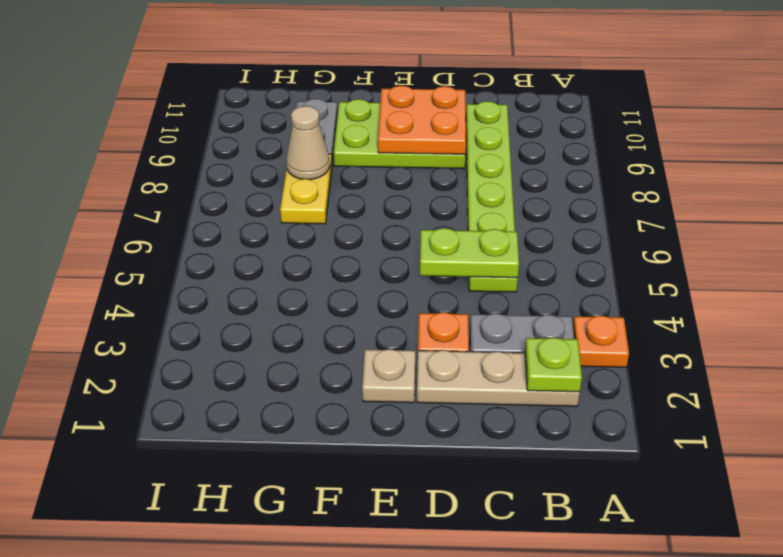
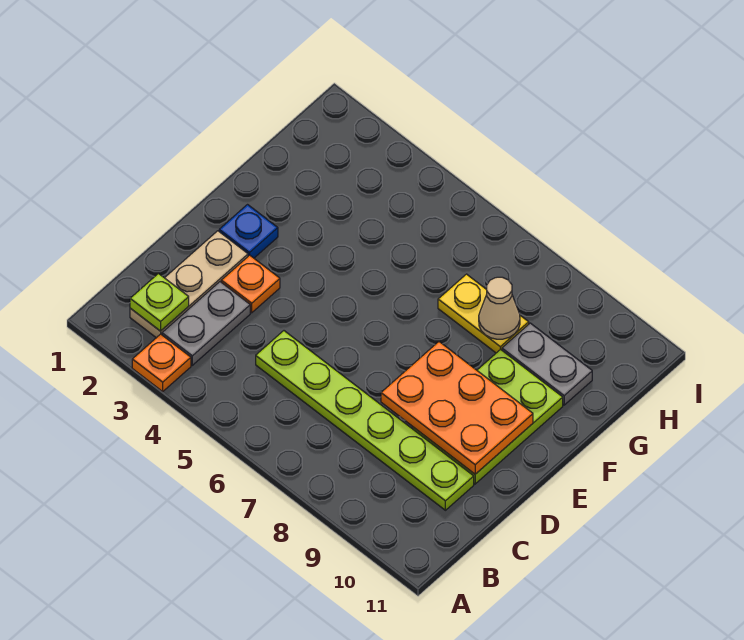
lime 1x2 plate [420,228,519,278] -> none
orange 2x2 plate [378,86,466,154] -> orange 2x3 plate [381,342,533,474]
tan 1x1 plate [362,349,415,403] -> blue 1x1 plate [219,205,278,258]

